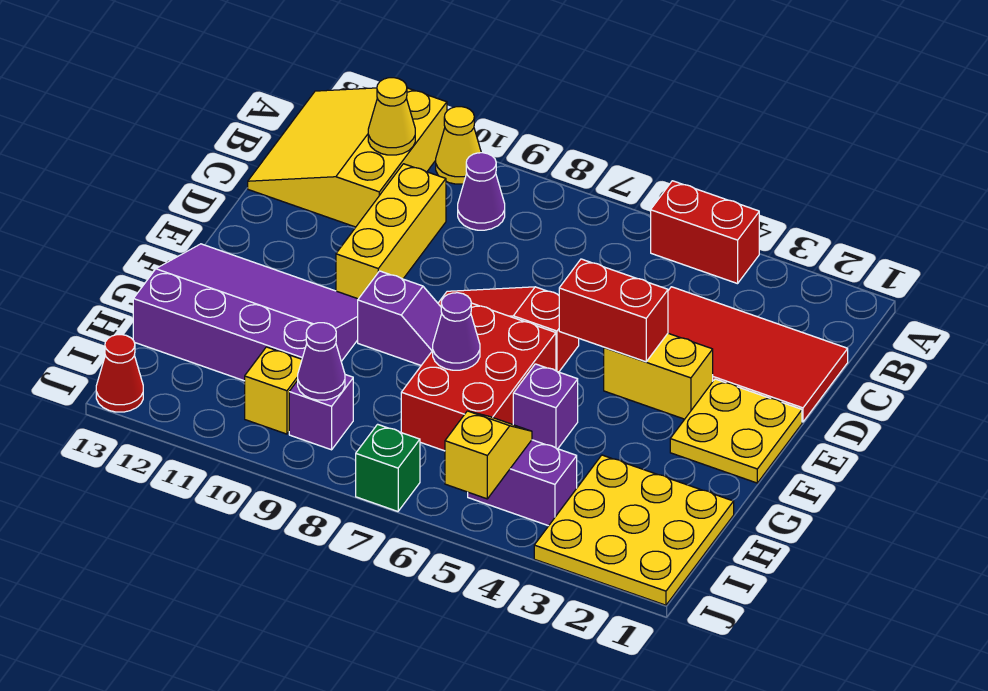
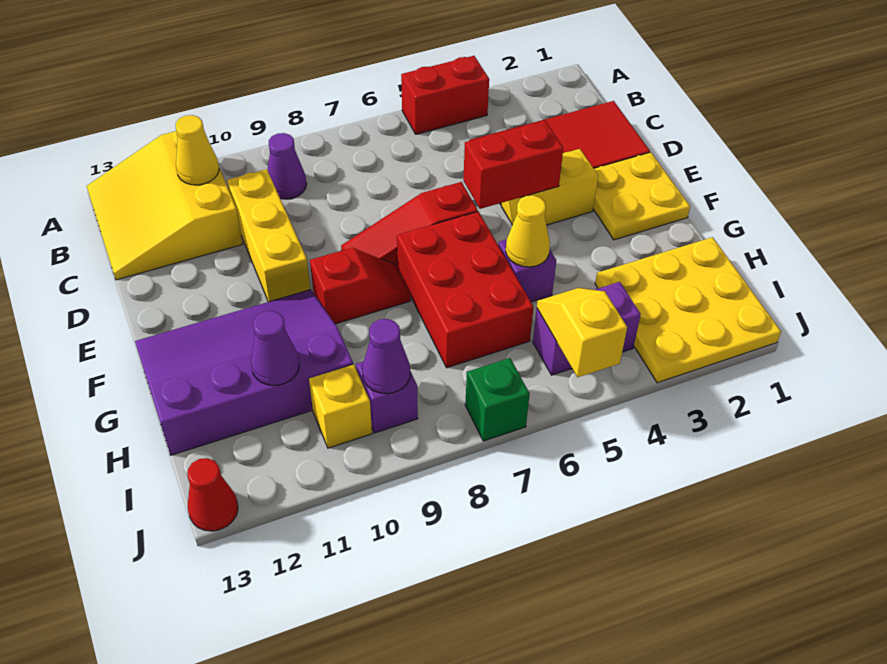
yellow 1x1 cone [436,107,481,184] -> yellow 1x1 cone moved to [506,195,550,267]
purple 1x2 slope [358,271,442,365] -> red 1x2 slope [310,248,411,324]
purple 1x1 cone [433,293,480,370] -> purple 1x1 cone moved to [251,311,299,385]

